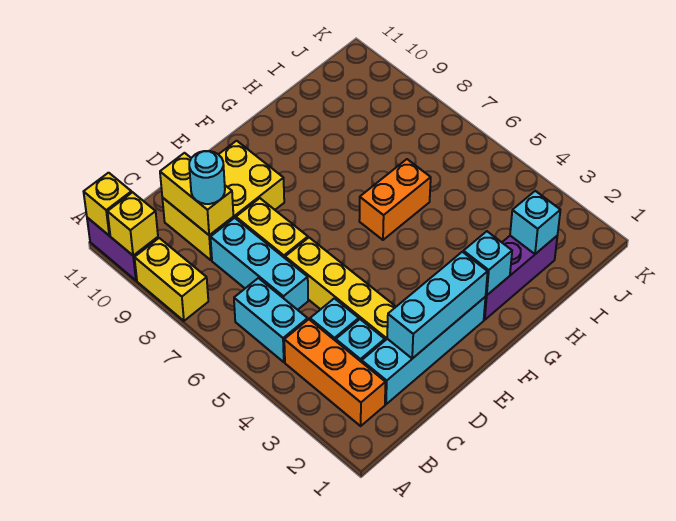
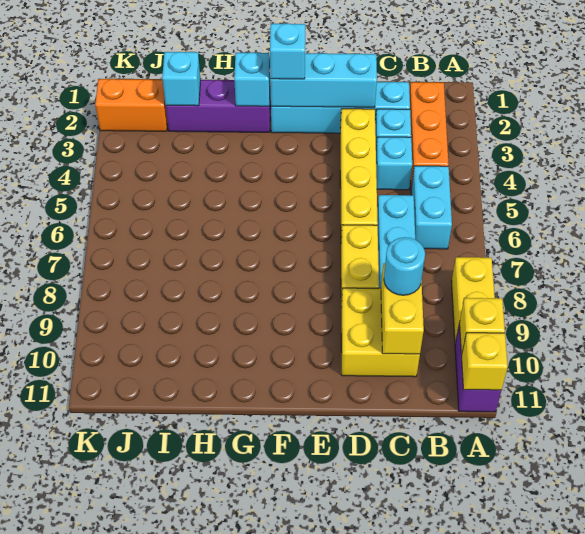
yellow 2x3 brick [162,141,284,260] -> yellow 2x2 brick [341,288,420,377]
none -> cyan 1x1 brick [270,23,305,79]
orange 1x2 brick [359,159,431,240] -> orange 1x2 brick moved to [95,79,168,131]

